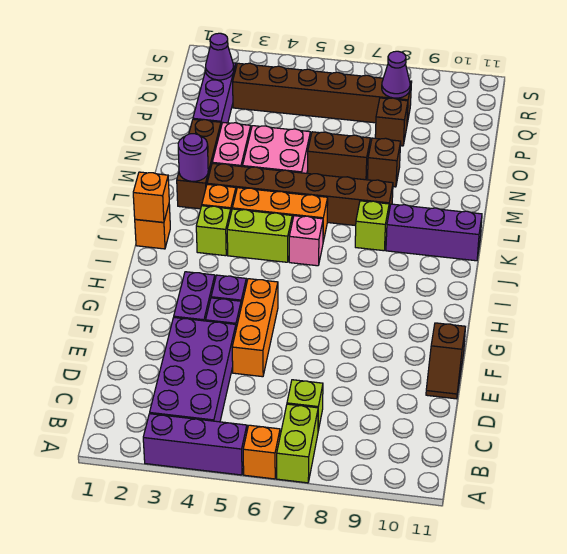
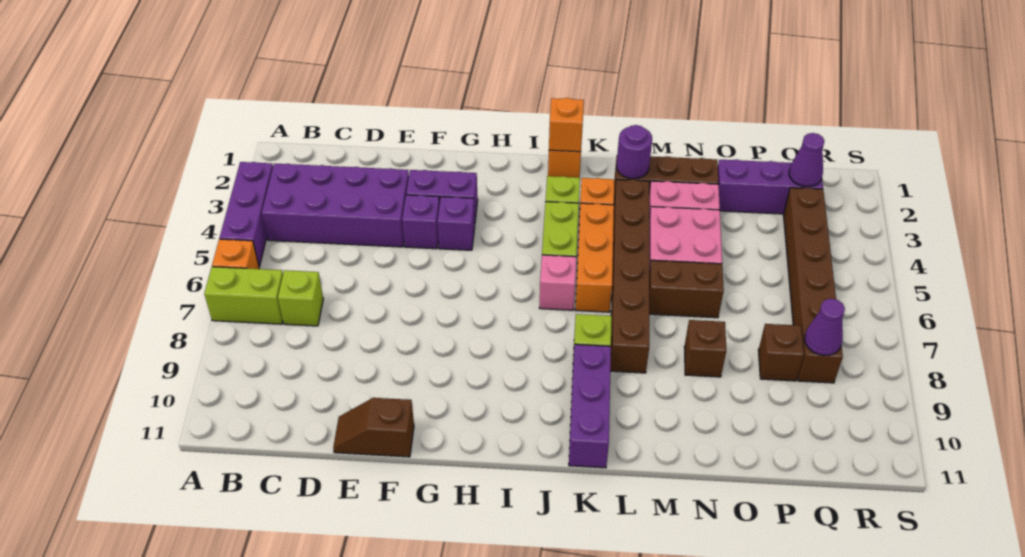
orange 1x3 brick [232,279,278,377] -> none
brown 1x2 brick [308,132,371,180] -> brown 1x2 brick turned to [649,260,724,318]

